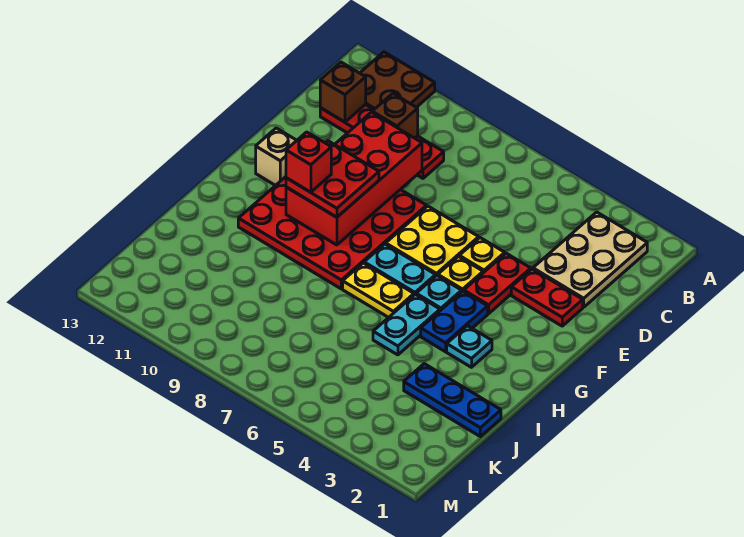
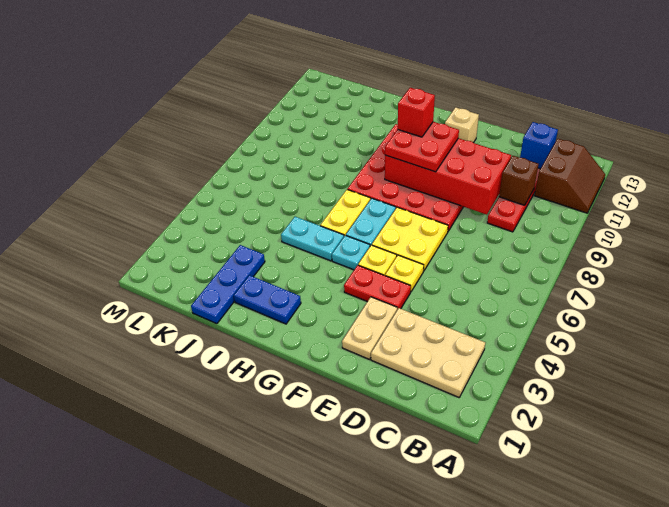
brown 2x2 plate [360,52,435,109] -> brown 2x2 slope [534,139,605,213]
brown 1x1 brick [320,62,366,122] -> blue 1x1 brick [520,122,558,169]
red 1x2 plate [511,269,583,326] -> tan 1x2 plate [342,297,397,359]
blue 1x2 plate [421,291,488,352] -> blue 1x2 plate moved to [234,275,301,324]
cyan 1x1 plate [447,326,492,367] -> none

